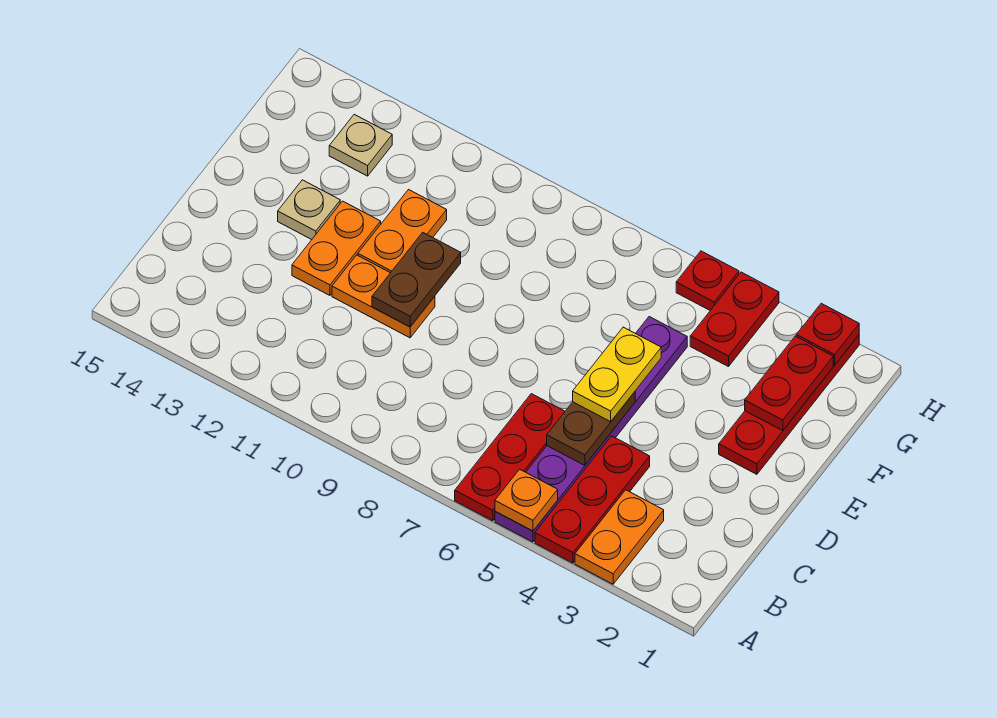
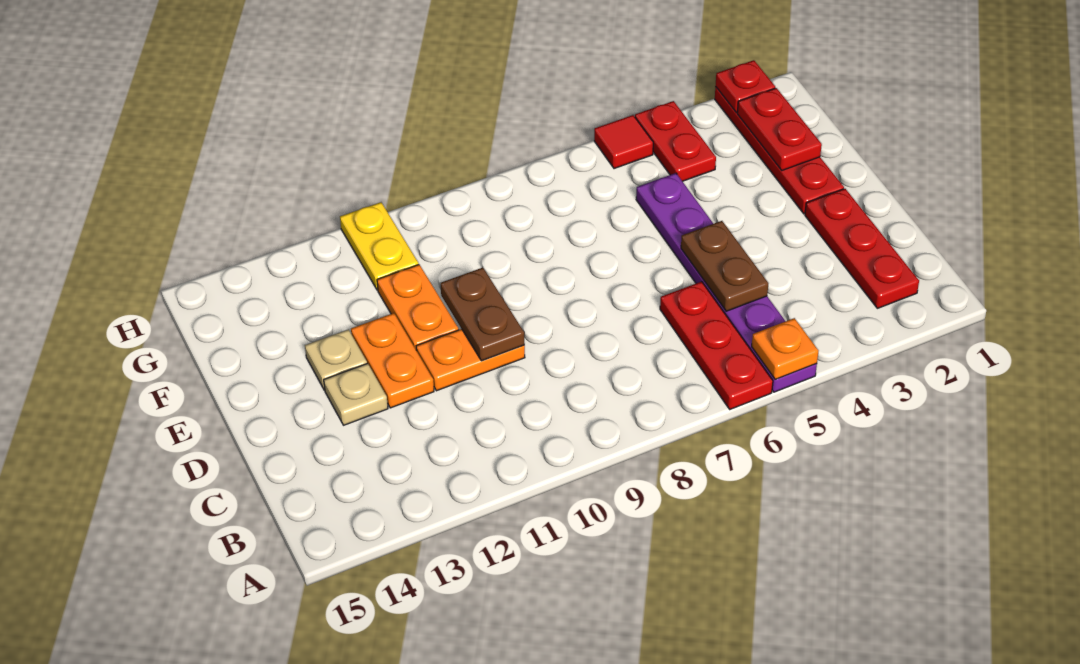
orange 1x2 plate [575,490,664,584] -> none
red 1x3 plate [535,436,650,563] -> red 1x3 plate moved to [805,189,919,308]
yellow 1x2 plate [573,327,661,422] -> yellow 1x2 plate moved to [340,202,419,290]
tan 1x1 plate [329,114,392,176] -> tan 1x1 plate moved to [324,363,388,425]
red 1x1 plate [676,251,739,310] -> red 1x1 tile [594,115,653,169]

